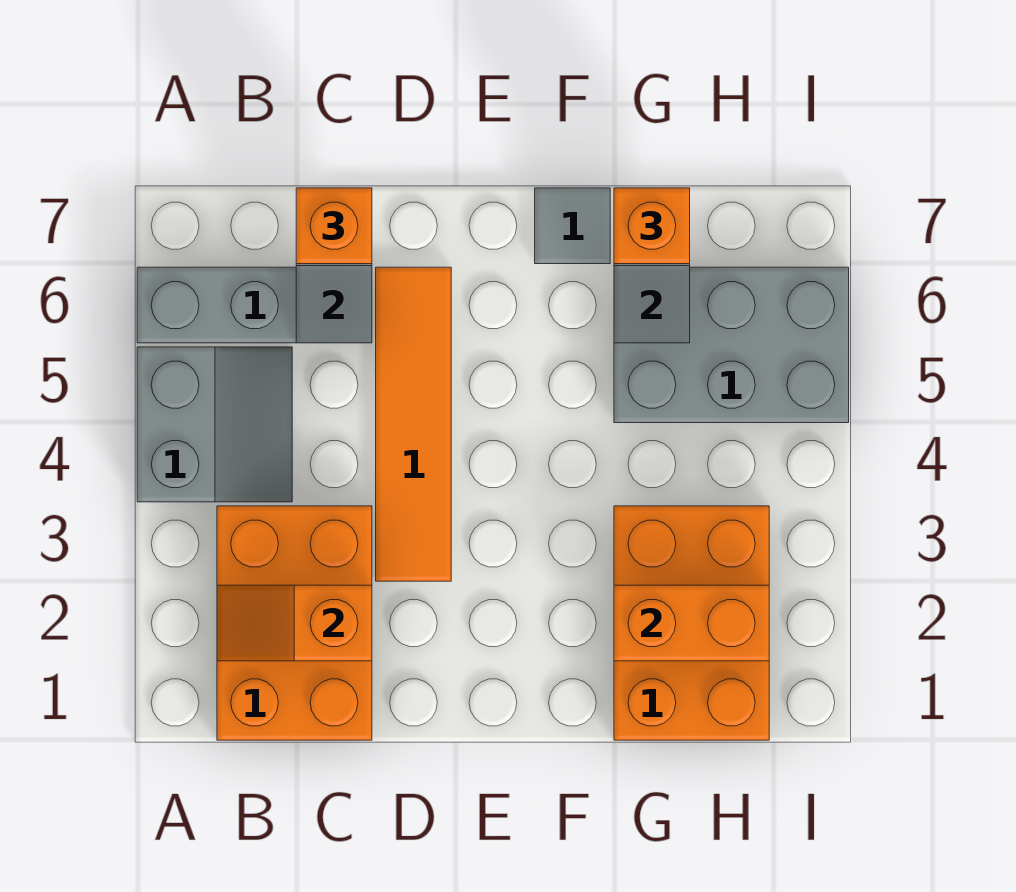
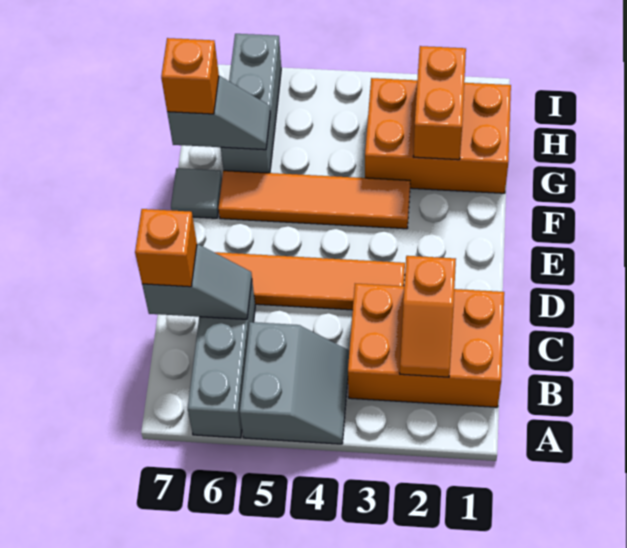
grey 2x2 slope [137,347,292,502] -> grey 2x2 slope turned to [240,322,349,444]
none -> orange 1x4 tile [218,171,410,229]
grey 2x3 brick [614,267,849,423] -> grey 1x3 brick [221,34,281,173]

